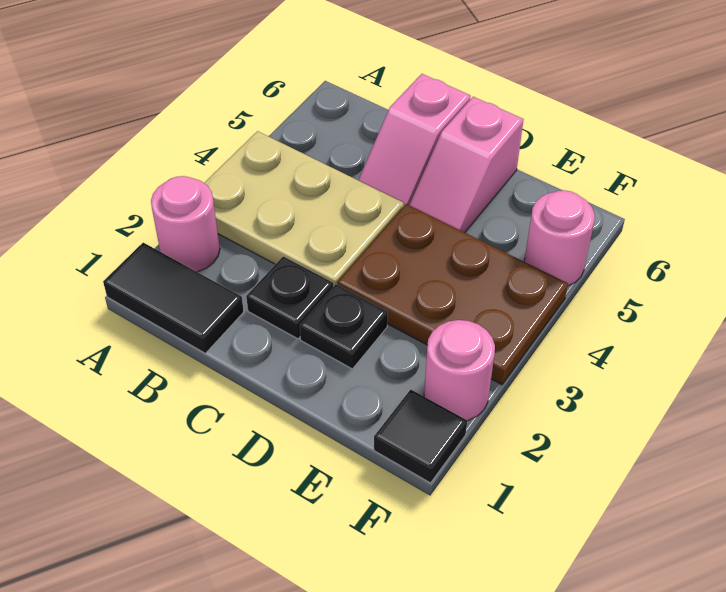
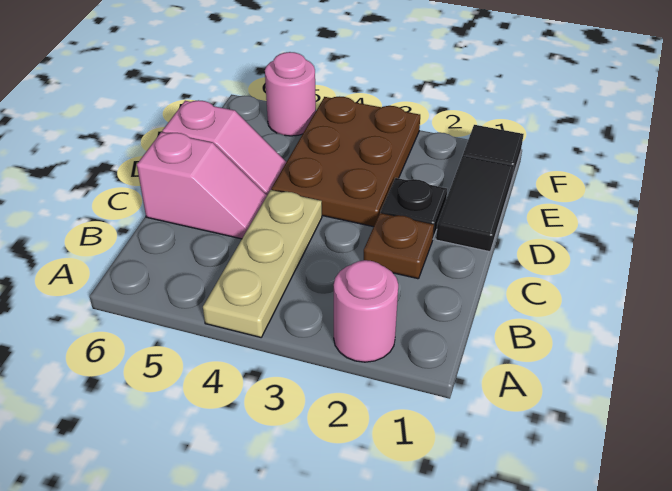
black 1x2 tile [103,243,244,353] -> black 1x2 tile moved to [436,156,514,252]
tan 2x3 plate [205,131,404,287] -> tan 1x3 plate [203,190,322,337]
black 1x1 plate [246,256,333,339] -> brown 1x1 plate [364,213,434,279]
pink 1x1 round brick [424,320,495,420] -> none

